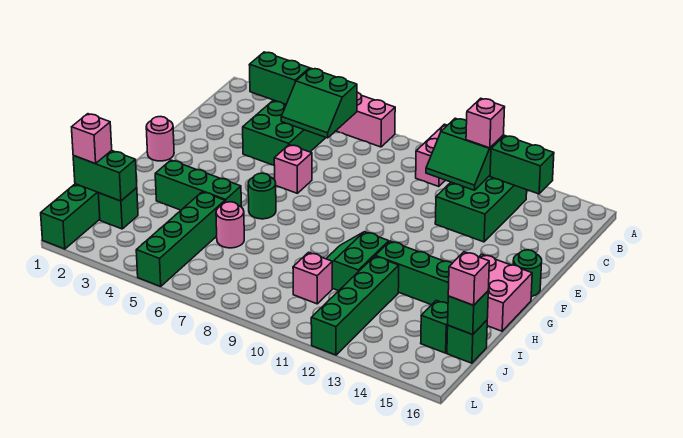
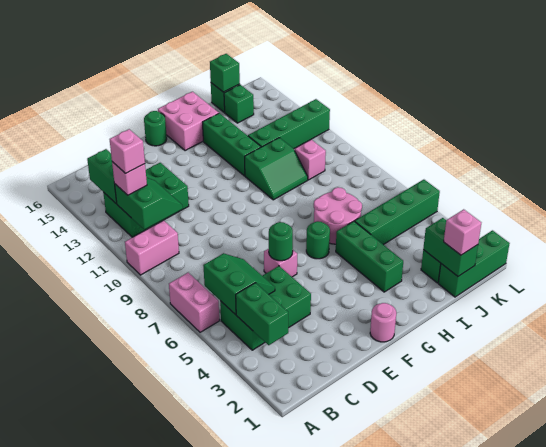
none -> green 1x1 round brick [269,222,293,261]
pink 1x1 round brick [216,202,244,248] -> pink 2x2 round brick [314,187,362,244]
pink 1x1 brick [448,252,489,305] -> pink 1x1 brick moved to [110,129,145,173]

